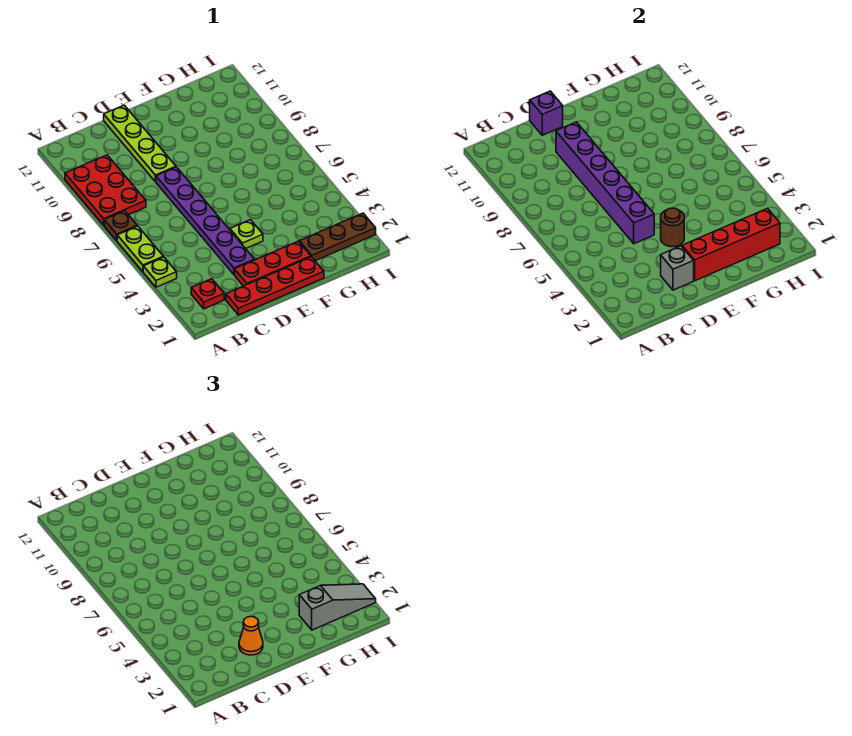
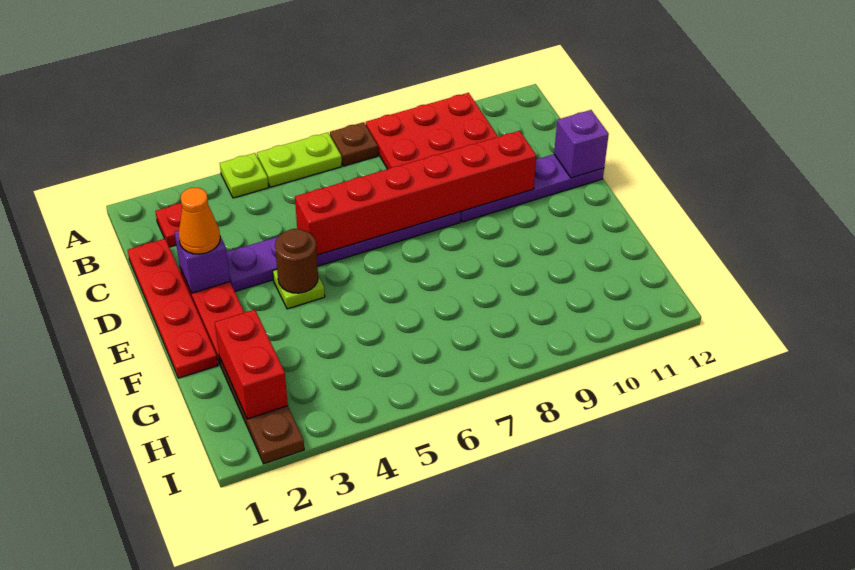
grey 1x1 brick [661,246,694,290] -> purple 1x1 brick [174,230,230,293]
purple 1x6 brick [556,122,654,244] -> red 1x6 brick [295,131,536,255]
lime 1x4 plate [104,105,176,182] -> purple 1x4 plate [460,154,604,222]
red 1x4 brick [682,208,780,281] -> red 1x2 brick [215,310,288,419]
grey 1x3 slope [299,584,376,630] -> none

